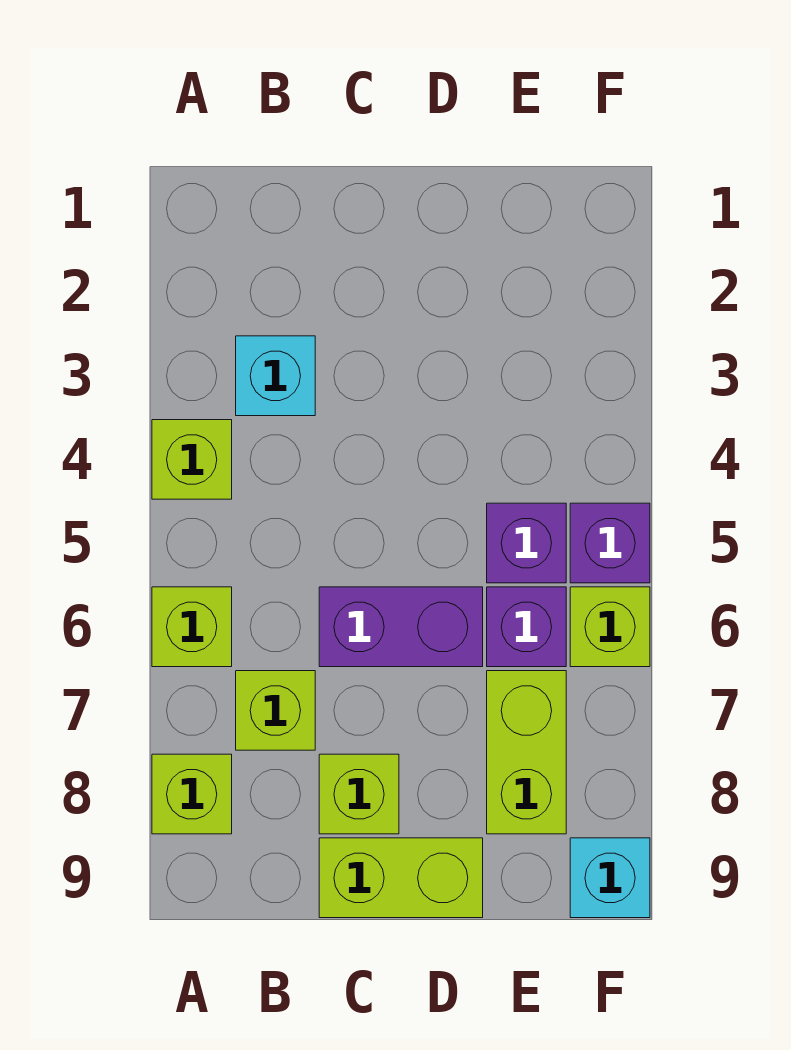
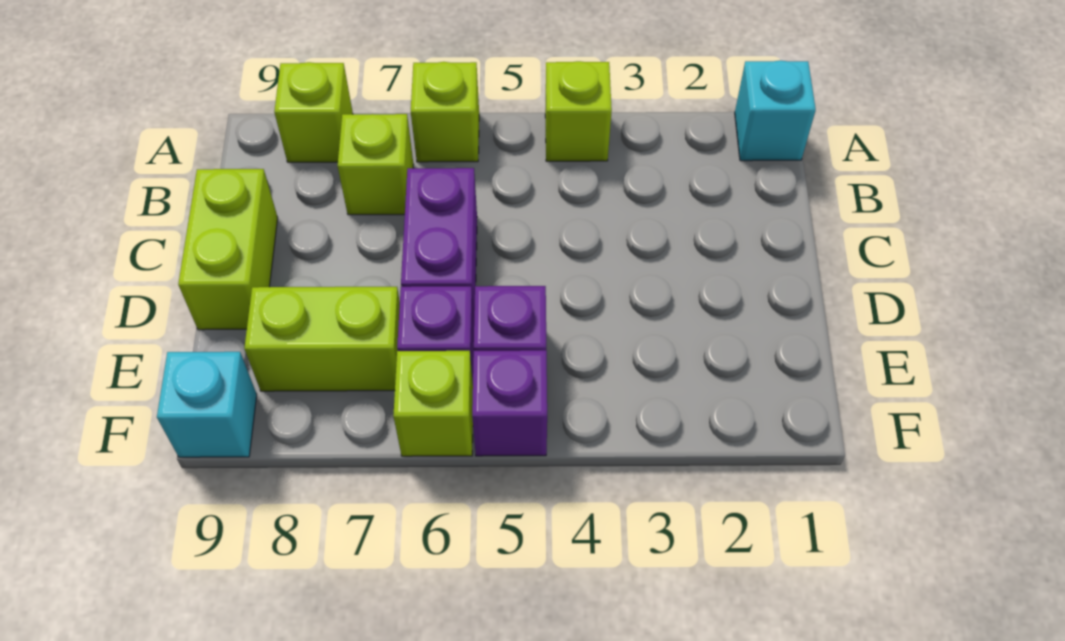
cyan 1x1 brick [236,336,315,416] -> cyan 1x1 brick moved to [735,60,816,161]
lime 1x1 brick [319,754,399,834] -> none

